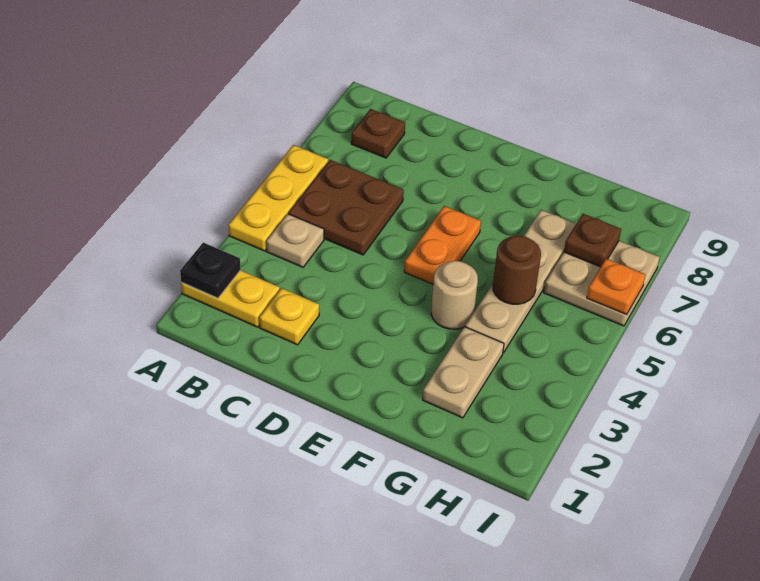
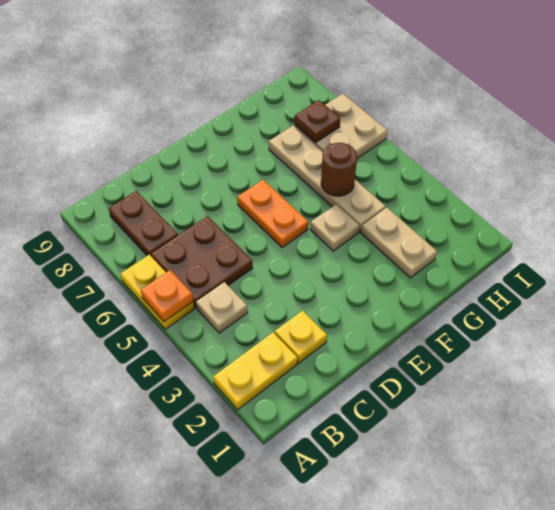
black 1x1 plate [180,243,241,298] -> none
yellow 1x3 plate [229,145,328,251] -> yellow 1x2 plate [120,255,194,329]
brown 1x1 plate [351,109,405,158] -> brown 1x2 plate [109,191,178,256]
tan 1x1 round brick [431,261,478,329] -> tan 1x1 plate [310,204,360,251]
orange 1x1 plate [587,259,646,315] -> orange 1x1 plate moved to [141,270,193,321]

